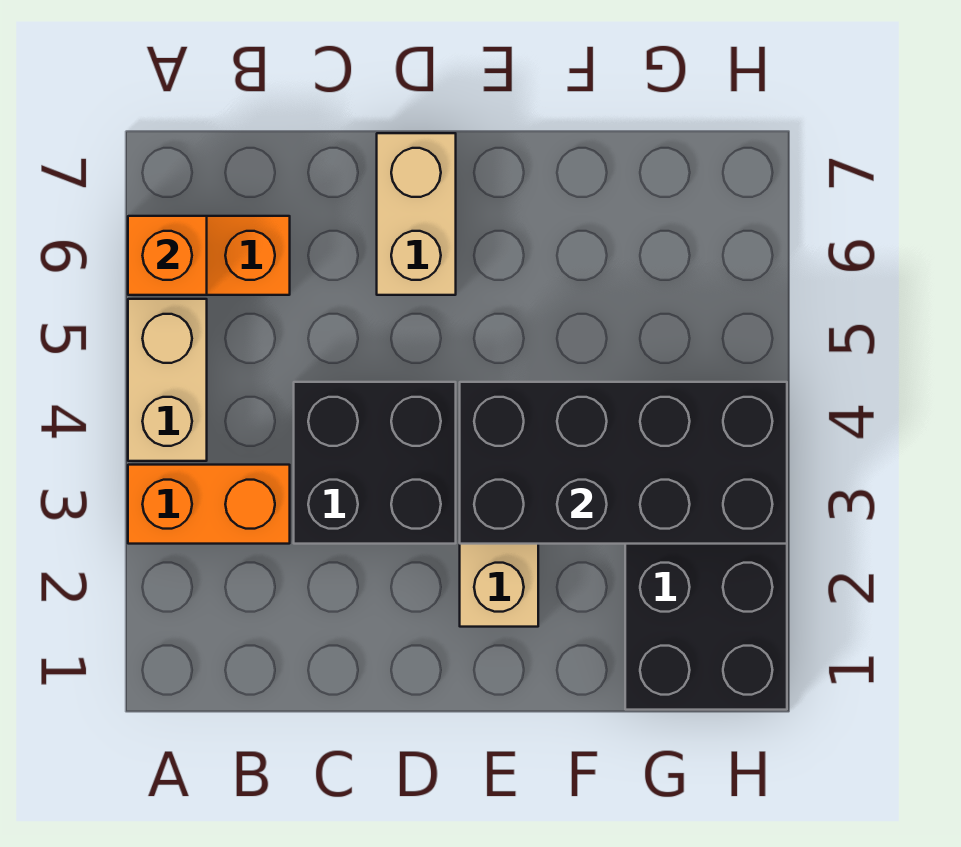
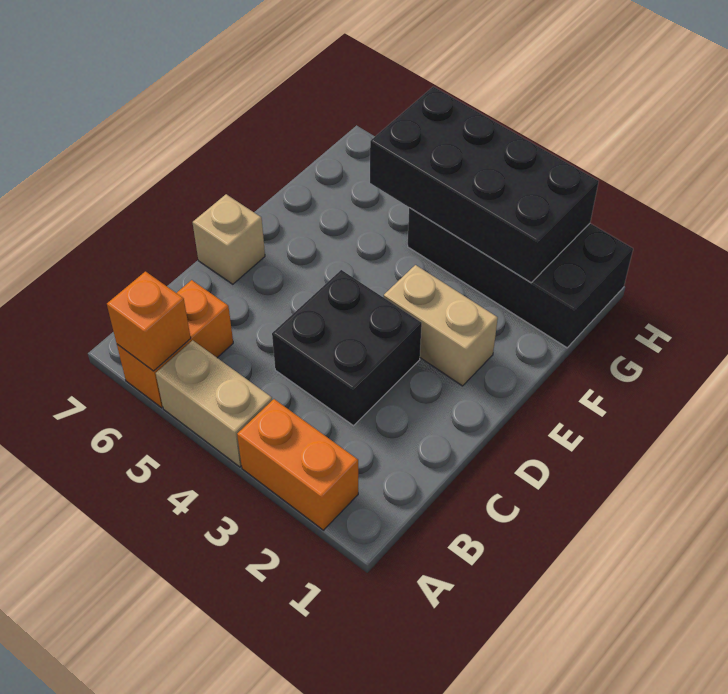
orange 1x2 brick [128,465,290,544] -> orange 1x2 brick turned to [237,399,358,530]
tan 1x2 brick [377,133,456,295] -> tan 1x1 brick [193,194,265,284]
black 2x4 brick [460,382,787,544] -> black 2x4 brick turned to [370,87,599,283]

